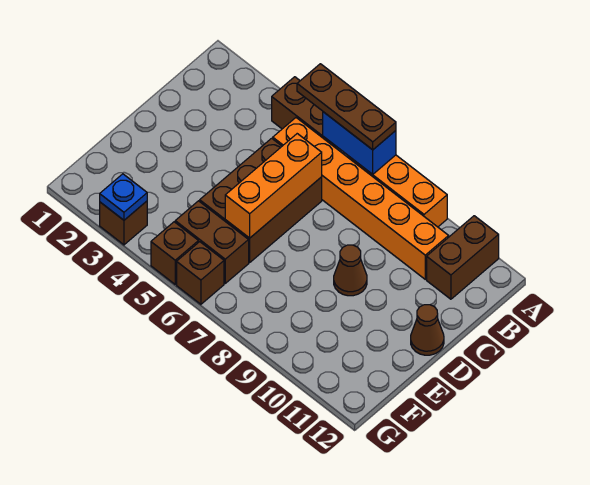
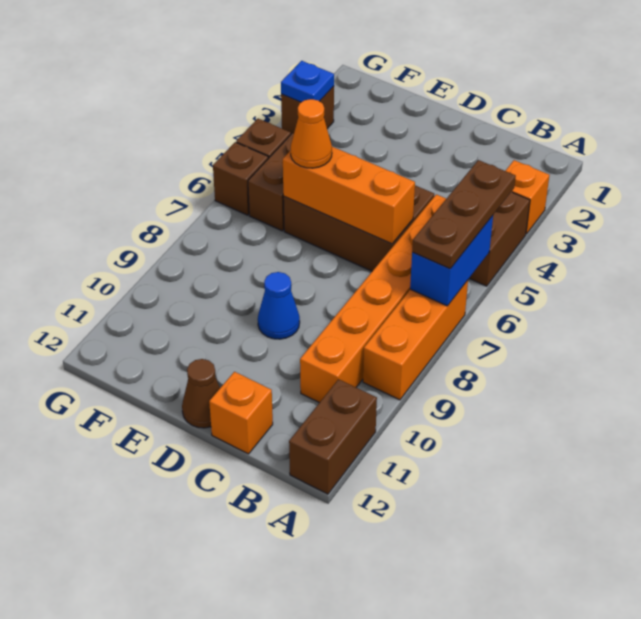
none -> orange 1x1 brick [506,160,549,234]
brown 1x2 brick [427,216,499,299] -> brown 1x2 brick turned to [289,379,377,494]
none -> orange 1x1 brick [209,372,273,454]
brown 1x1 cone [334,245,367,296] -> blue 1x1 cone [258,272,300,339]
none -> orange 1x1 cone [291,99,332,168]

